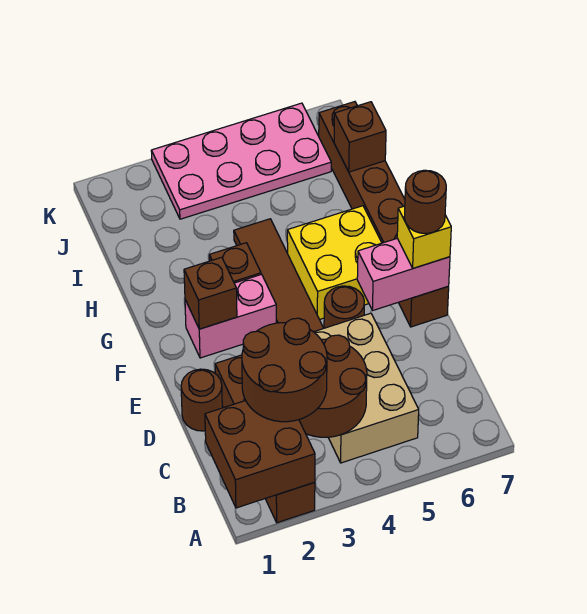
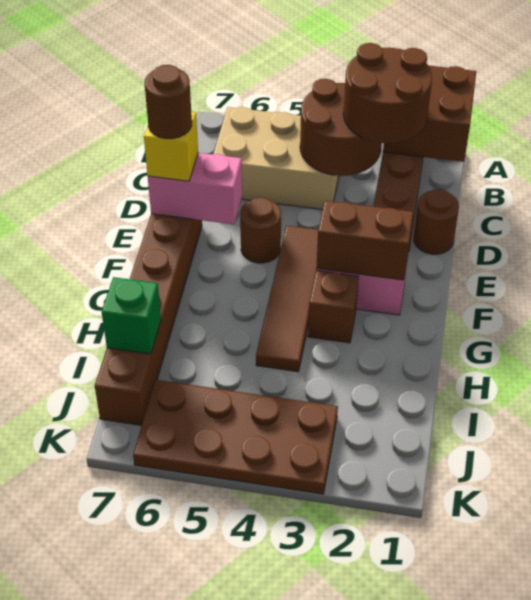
tan 2x3 brick [314,313,419,463] -> tan 2x3 brick turned to [213,107,339,210]
brown 1x1 brick [184,257,237,329] -> brown 1x2 brick [316,201,413,280]
yellow 2x2 brick [287,206,382,320] -> none
brown 1x1 brick [334,102,386,172] -> green 1x1 brick [102,277,161,354]
pink 2x4 plate [151,103,331,219] -> brown 2x4 plate [133,380,338,494]

